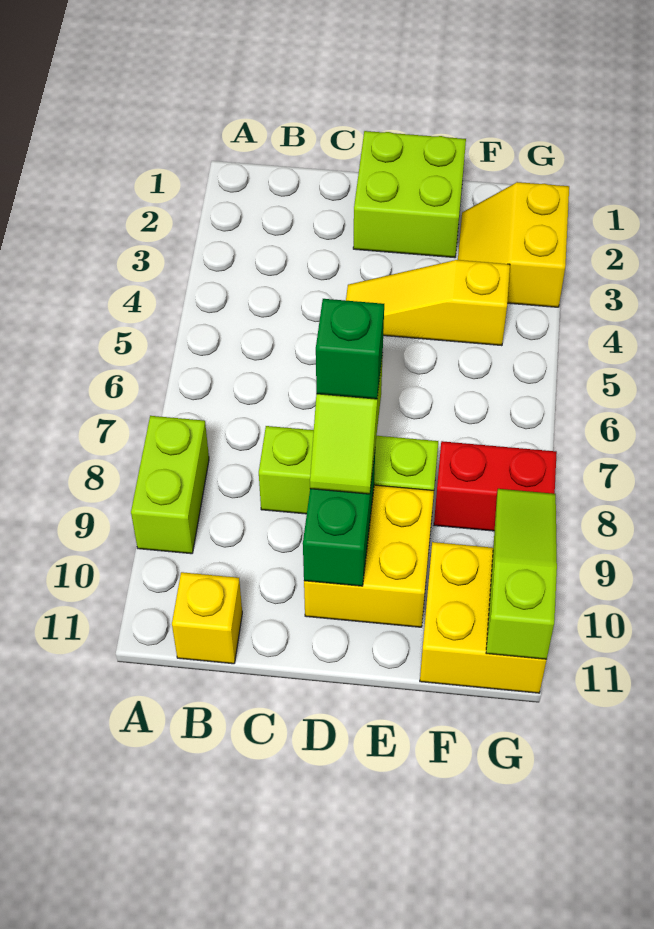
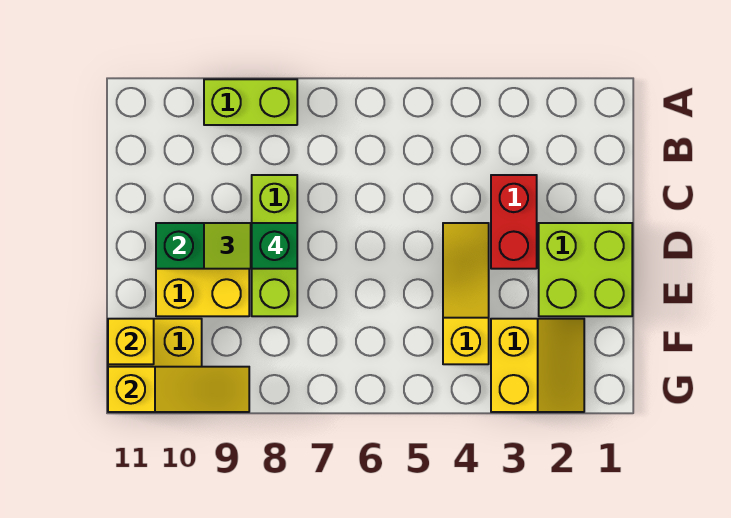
yellow 1x1 brick [172,572,242,664] -> yellow 1x1 brick moved to [108,319,154,364]
yellow 2x2 slope [458,182,569,307] -> yellow 2x2 slope turned to [491,319,584,412]
red 1x2 brick [434,441,557,531] -> red 1x2 brick moved to [491,175,537,269]
lime 1x3 slope [486,489,557,659] -> yellow 1x3 slope [108,367,249,412]

